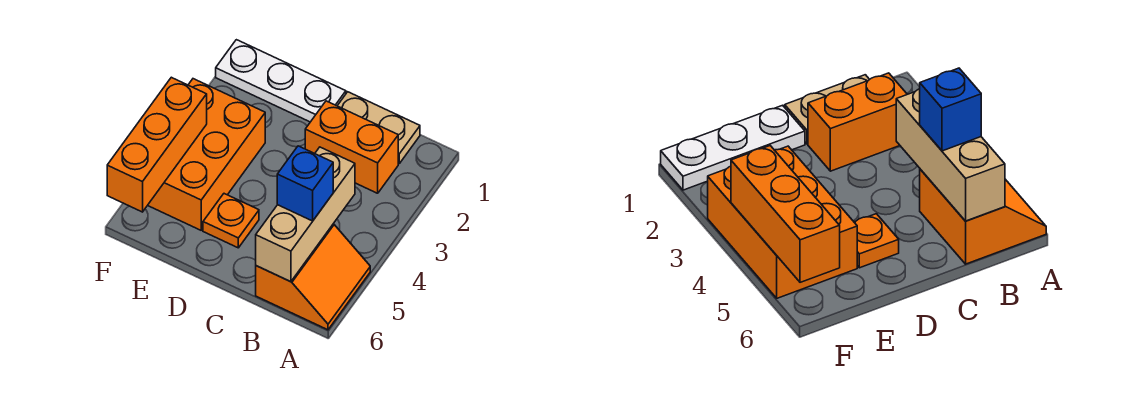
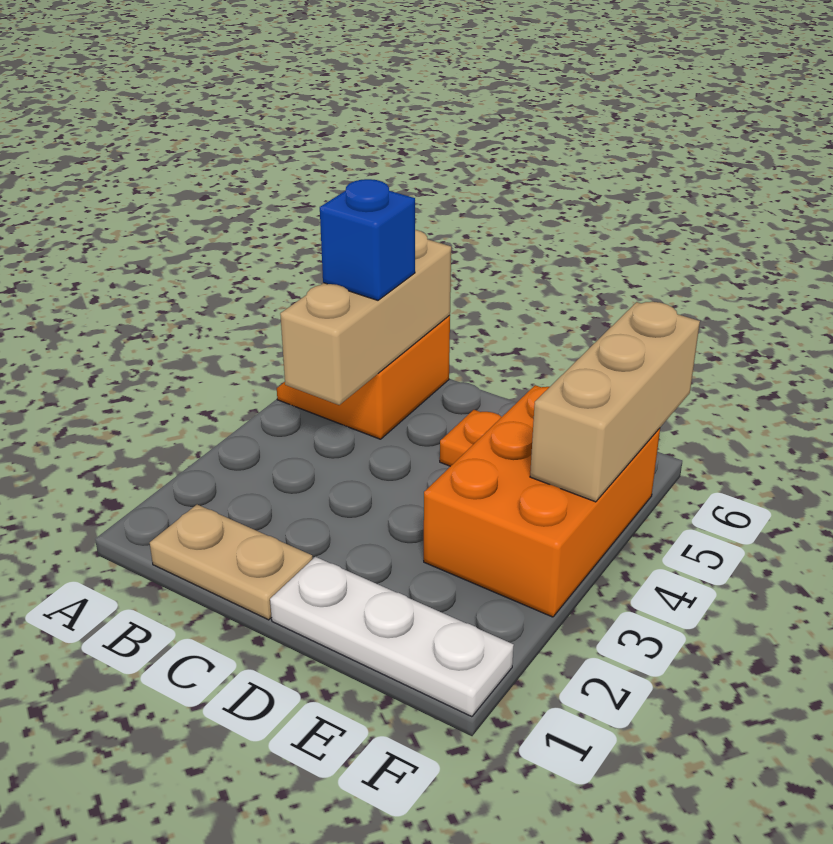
orange 1x2 brick [305,101,398,193] -> none
orange 1x3 brick [107,77,207,212] -> tan 1x3 brick [530,302,700,502]

